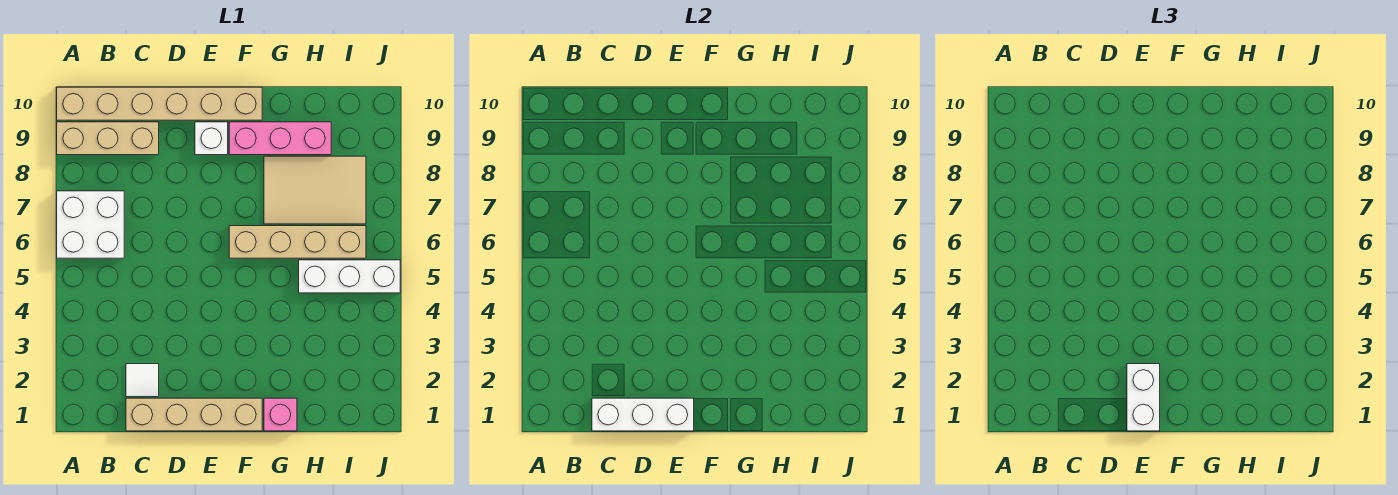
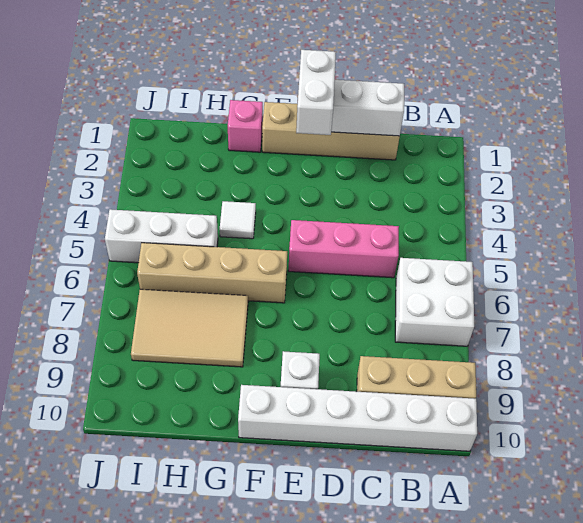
tan 1x6 brick [57,87,262,120] -> white 1x6 brick [238,385,477,451]
white 1x1 tile [126,364,159,397] -> white 1x1 tile moved to [220,201,256,239]
pink 1x3 brick [229,122,331,155] -> pink 1x3 brick moved to [288,220,399,278]

